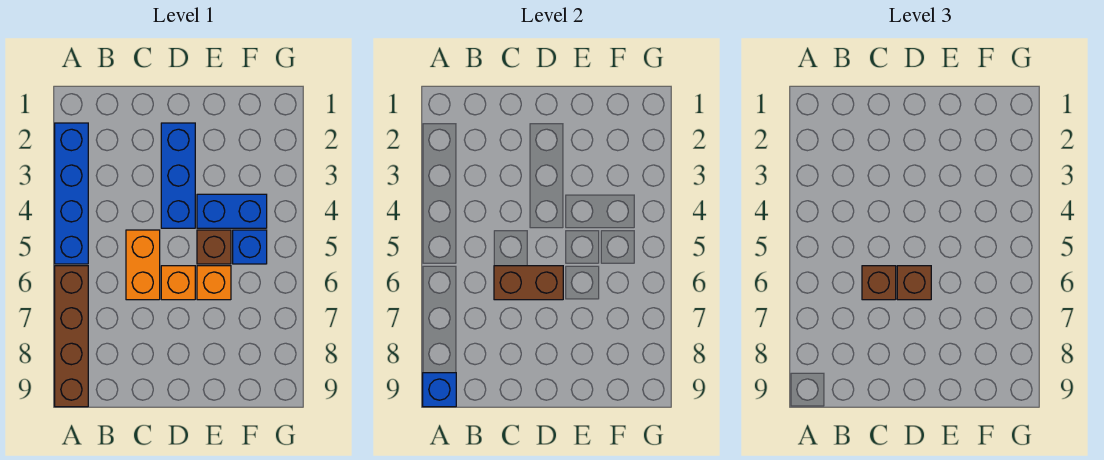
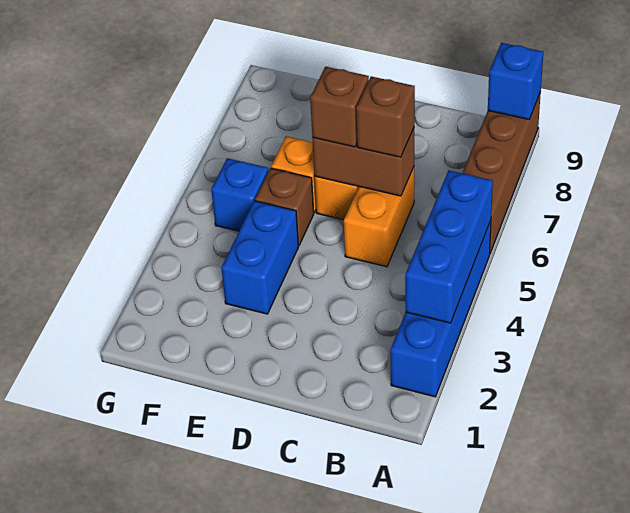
blue 1x3 brick [161,123,195,228] -> blue 1x3 brick moved to [405,170,493,323]
blue 1x2 brick [197,194,267,228] -> blue 1x2 brick turned to [221,201,298,314]

